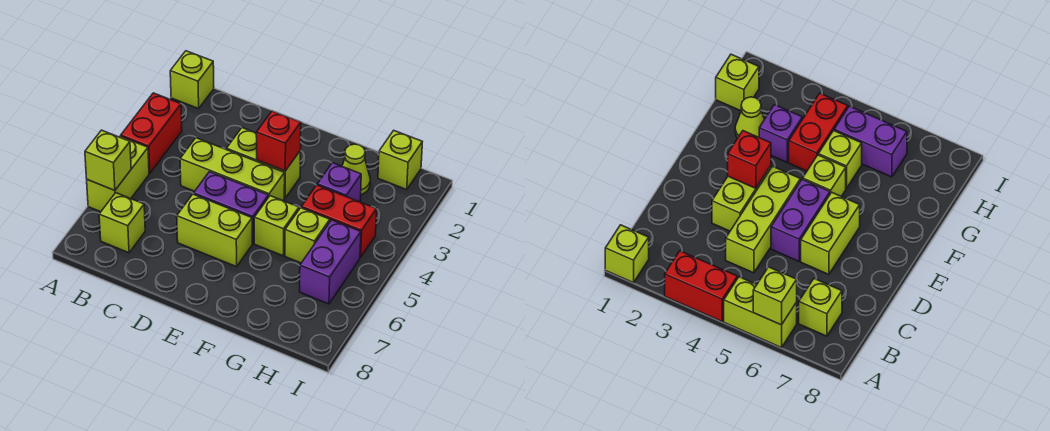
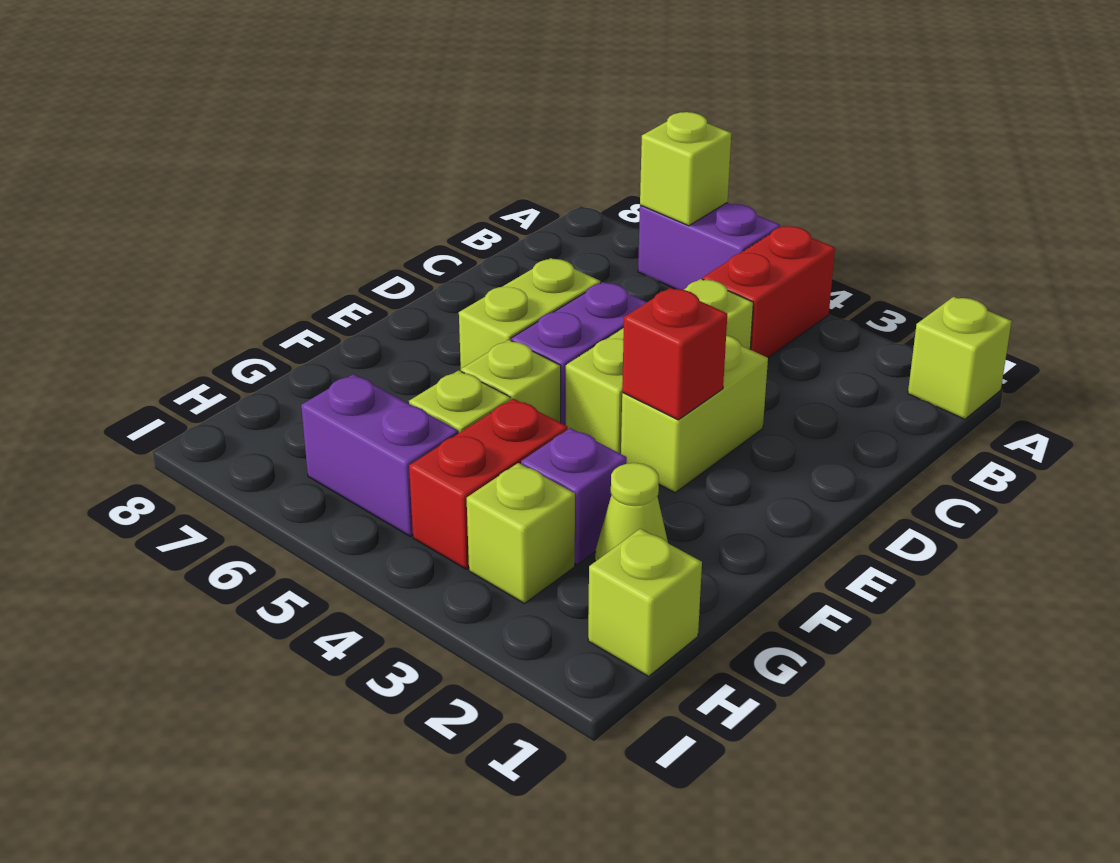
red 1x2 brick [121,93,182,173] -> red 1x2 brick turned to [703,226,835,358]
lime 1x2 brick [87,136,149,212] -> purple 1x2 brick [638,203,780,290]
lime 1x1 brick [99,193,145,253] -> lime 1x1 brick moved to [467,463,575,604]

